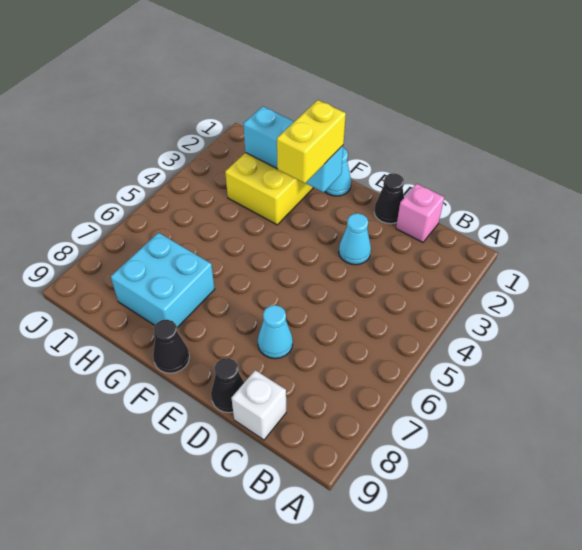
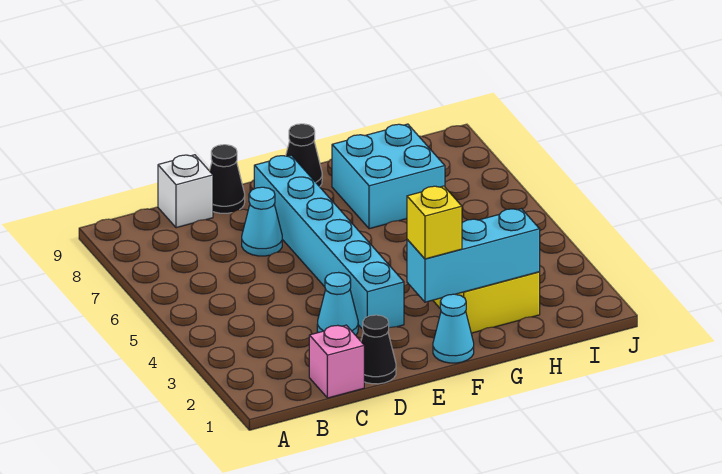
none -> cyan 1x6 brick [254,155,404,329]
yellow 1x2 brick [277,100,346,183] -> yellow 1x1 brick [407,186,462,259]

